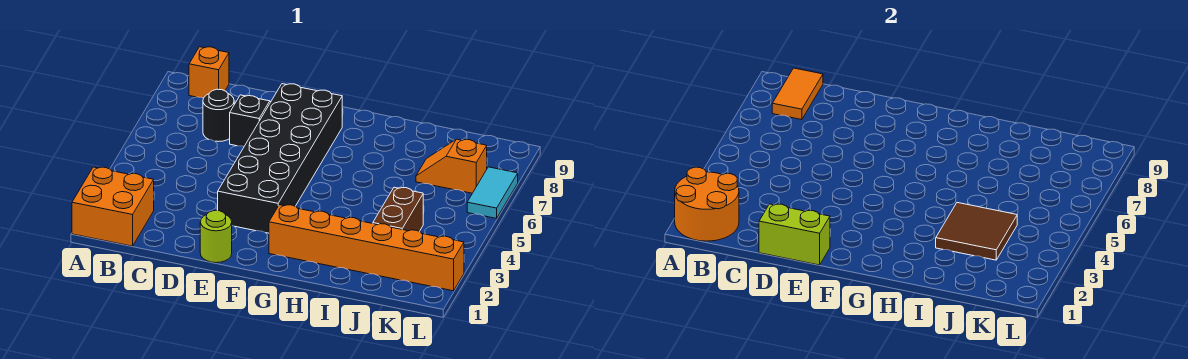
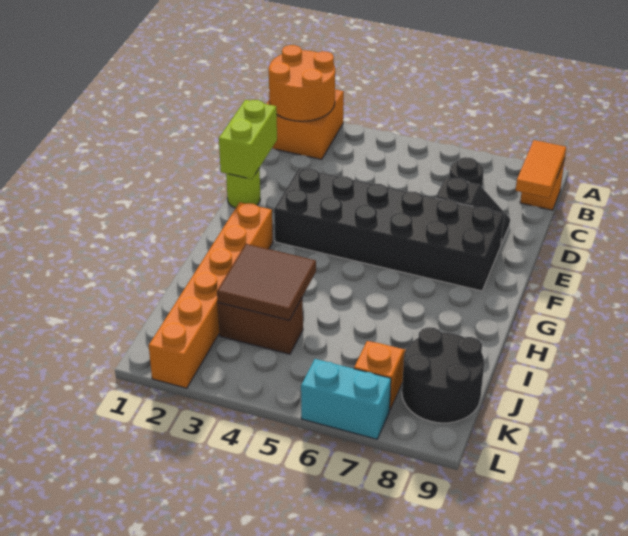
orange 1x2 tile [772,68,823,120] -> orange 1x2 tile turned to [516,140,566,198]
none -> black 2x2 round brick [402,327,484,423]
cyan 1x2 tile [467,167,518,218] -> cyan 1x2 brick [301,359,391,439]

